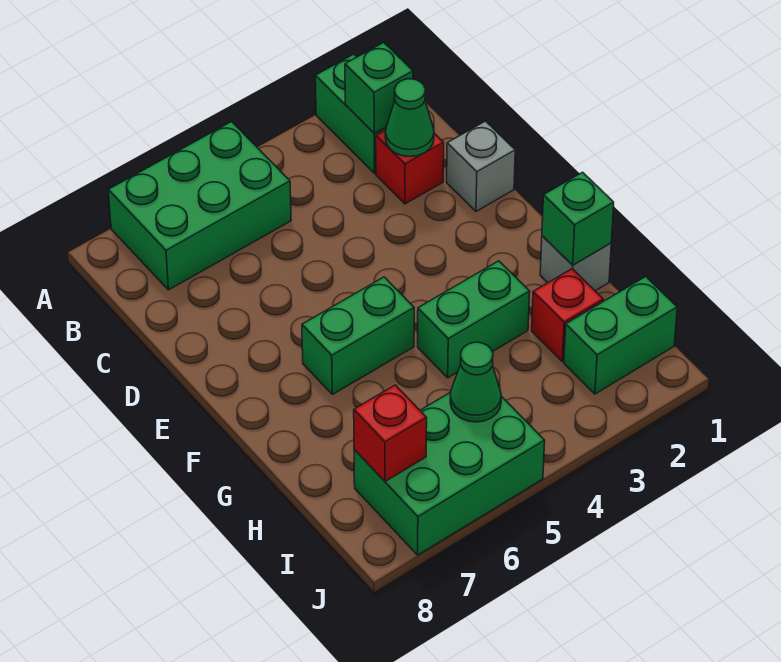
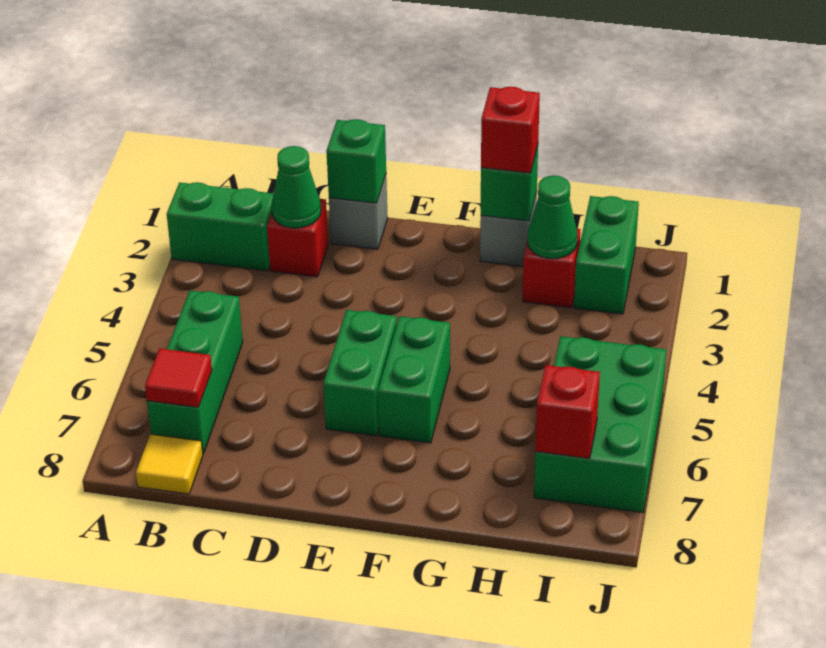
green 2x3 brick [108,122,291,290] -> green 1x3 brick [147,291,243,454]
green 1x1 brick [345,42,413,133] -> green 1x1 brick moved to [326,119,386,203]
none -> red 1x1 tile [145,348,212,407]
none -> yellow 1x1 tile [136,434,203,494]
none -> red 1x1 brick [481,87,540,173]
green 1x2 brick [418,261,530,378] -> green 1x2 brick moved to [323,310,397,436]
green 1x1 cone [450,342,501,422] -> green 1x1 cone moved to [528,176,577,259]

